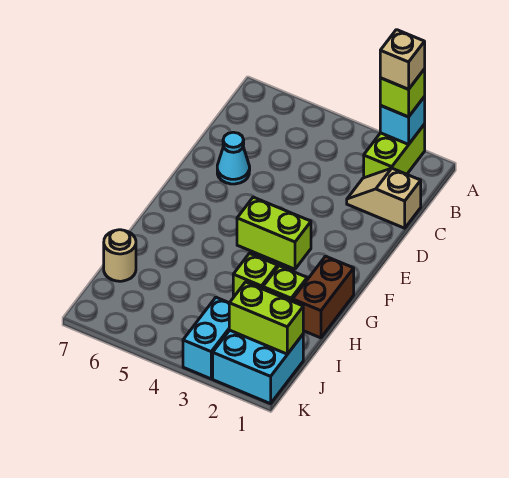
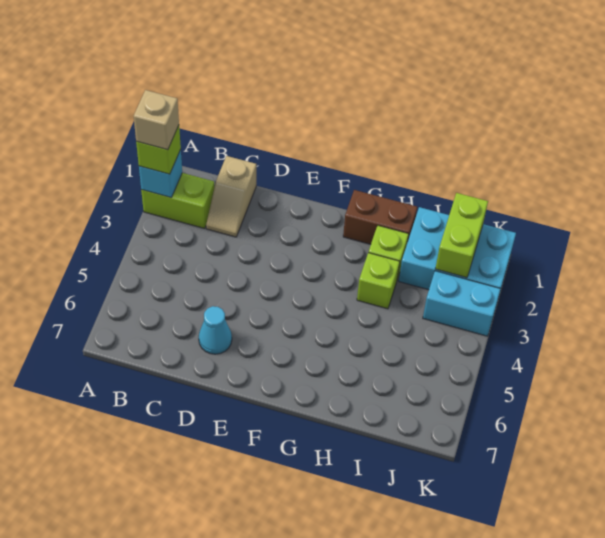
lime 1x2 brick [237,197,311,269] -> none
tan 1x1 round brick [104,230,136,281] -> none
cyan 2x2 brick [213,330,303,404] -> cyan 2x3 brick [399,207,516,294]

